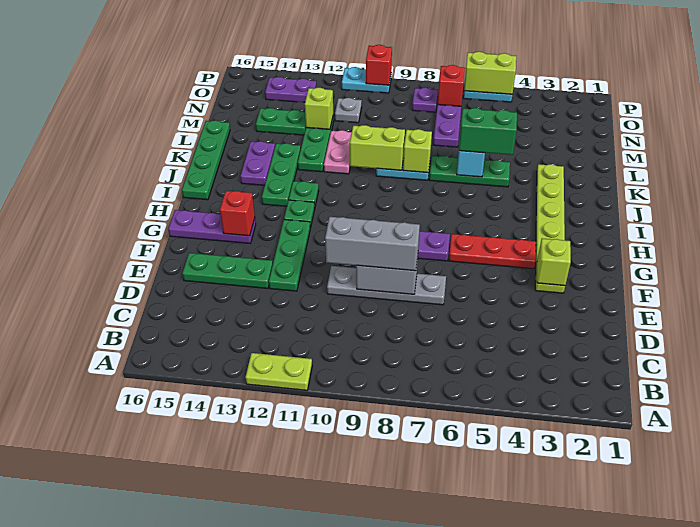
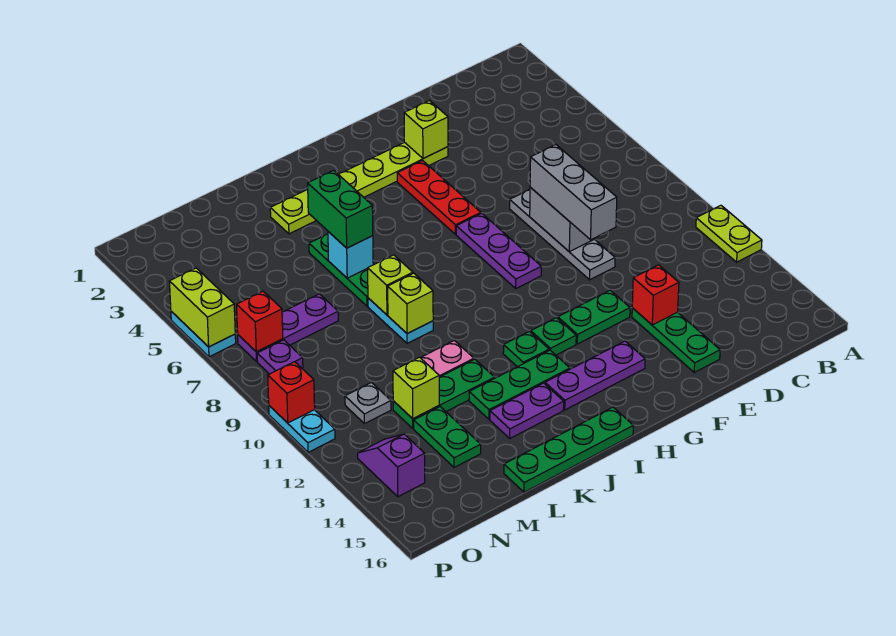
green 1x3 plate [269,219,310,291] -> green 1x2 plate [558,290,630,344]
purple 1x3 plate [168,210,256,243] -> purple 1x3 plate turned to [545,341,645,410]
red 1x1 brick [220,191,255,236] -> red 1x1 brick moved to [632,265,679,325]
lime 1x2 brick [350,125,405,170] -> lime 1x1 brick [388,273,433,334]
purple 1x2 plate [265,77,316,102] -> purple 1x2 slope [358,434,425,497]

